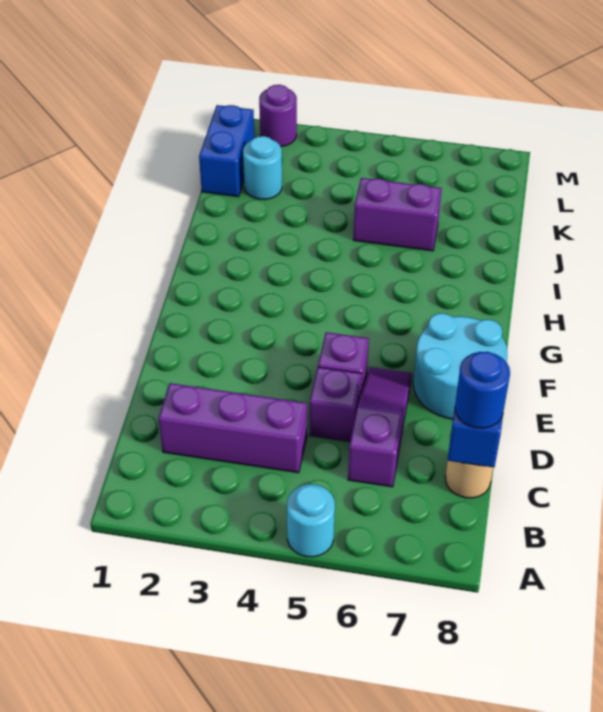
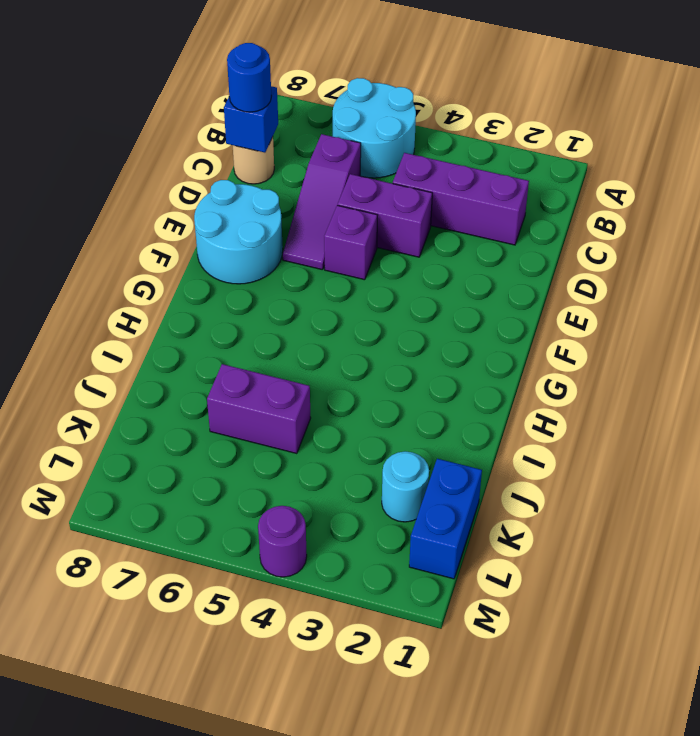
cyan 1x1 round brick [287,484,335,557] -> cyan 2x2 round brick [333,78,416,178]
purple 1x1 brick [309,367,362,442] -> purple 1x2 brick [338,174,432,257]
purple 1x1 round brick [259,85,297,147] -> purple 1x1 round brick moved to [258,506,307,577]

